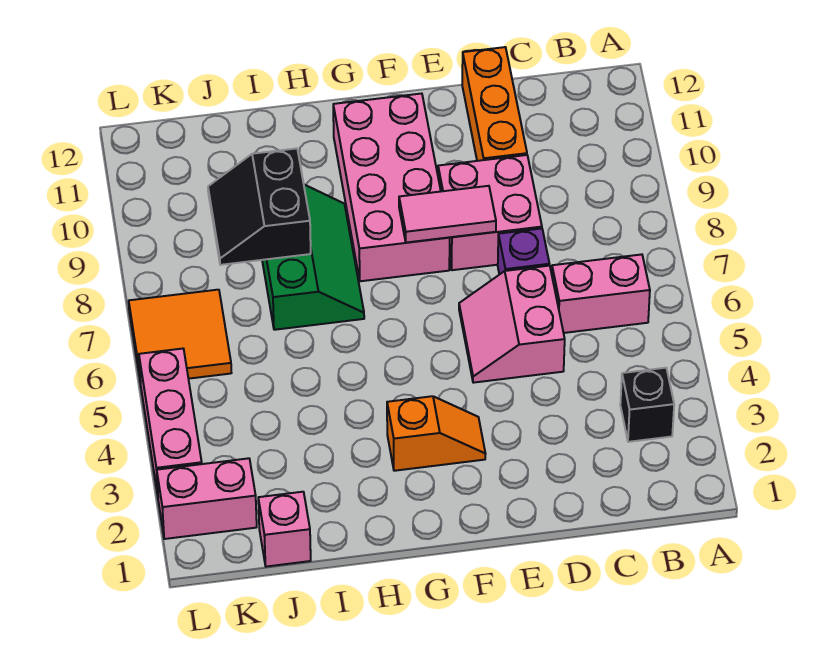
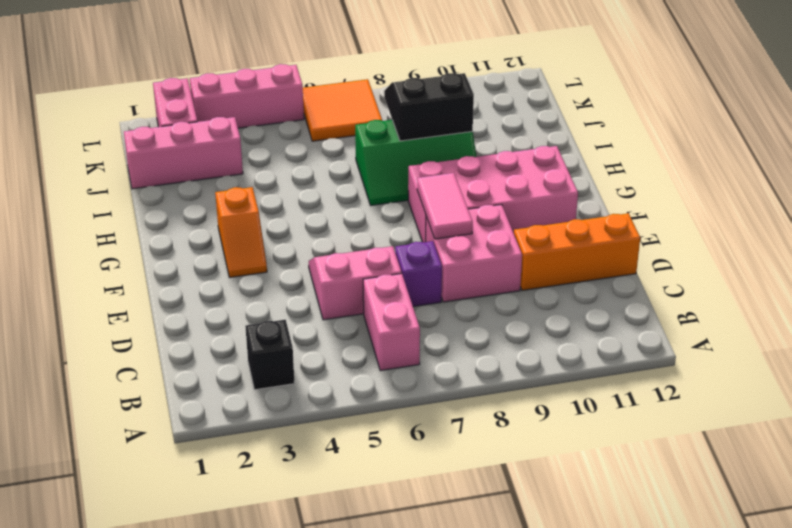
pink 1x1 brick [258,492,311,567] -> pink 1x3 brick [124,117,243,189]

